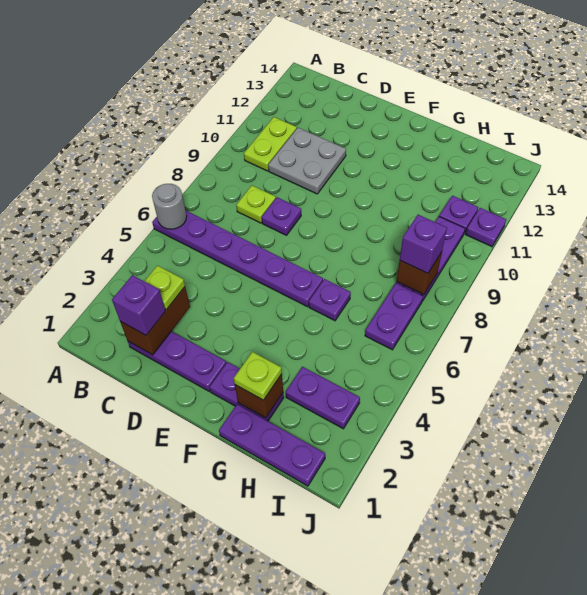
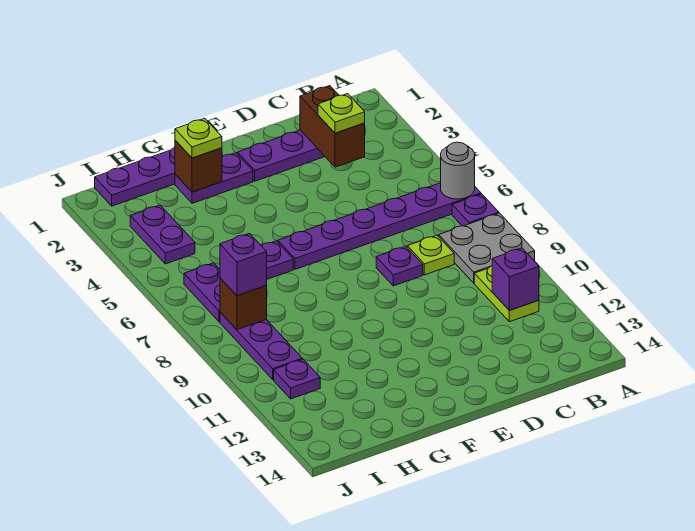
purple 1x1 brick [112,275,165,335] -> purple 1x1 brick moved to [492,248,539,310]
grey 2x2 plate [268,128,346,194] -> grey 2x2 plate moved to [439,213,535,283]
purple 1x2 plate [286,367,360,429] -> purple 1x2 plate turned to [130,205,195,264]
purple 1x1 plate [466,208,506,247] -> purple 1x1 plate moved to [452,194,499,226]

